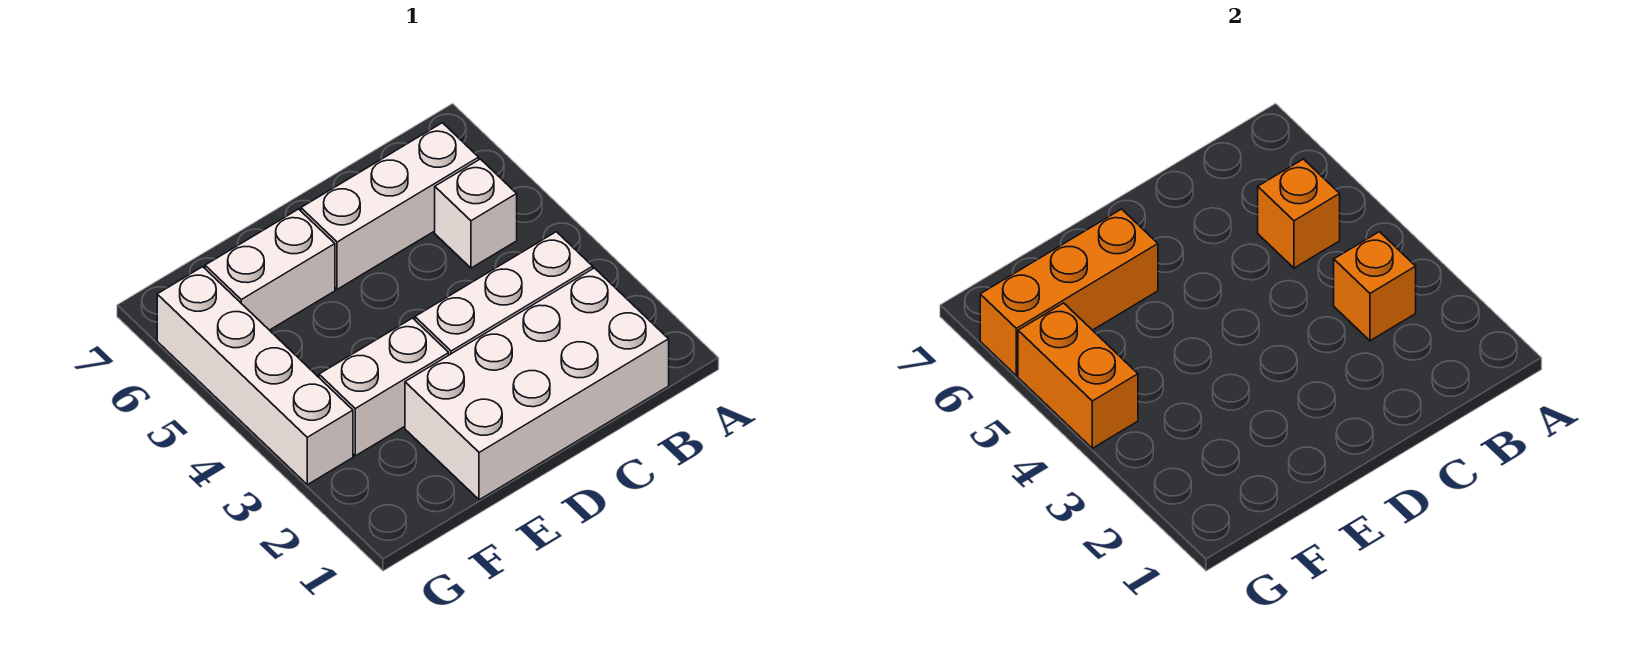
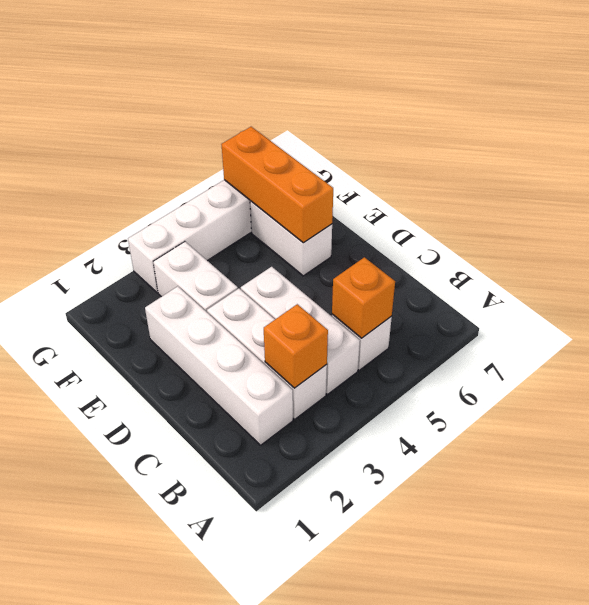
white 2x4 brick [405,268,669,500] -> white 1x4 brick [145,286,293,445]
white 1x3 brick [301,123,479,289] -> white 1x3 brick moved to [241,267,360,394]
orange 1x2 brick [1018,303,1138,448] -> none

